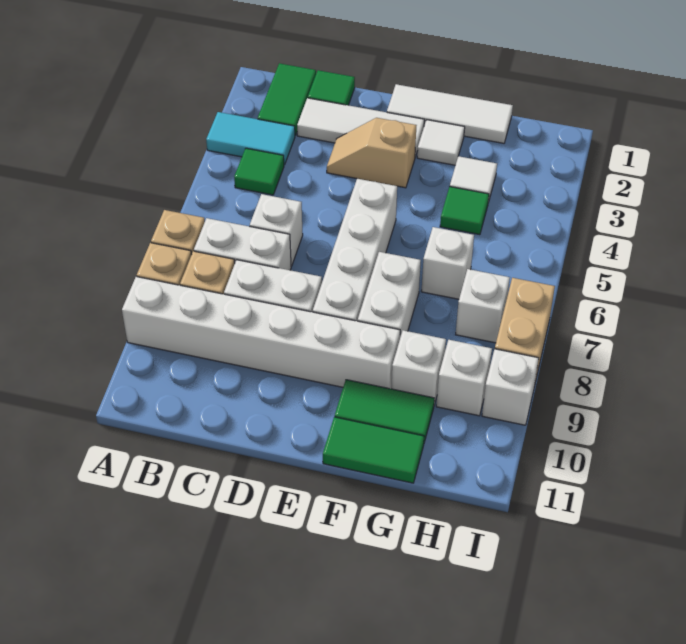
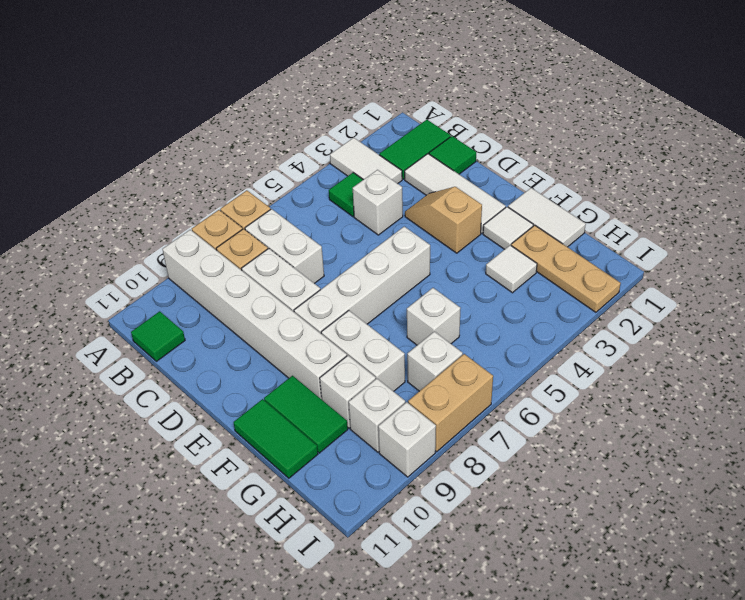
cyan 1x2 tile [206,112,295,165] -> white 1x2 tile [330,138,402,184]
white 1x1 brick [250,194,303,266] -> white 1x1 brick moved to [353,170,403,235]
white 1x3 tile [387,84,513,143] -> white 1x2 tile [508,188,586,247]
white 1x2 brick [358,252,421,337] -> white 1x2 brick turned to [321,311,405,391]
none -> tan 1x3 plate [511,225,621,312]
green 1x1 tile [440,187,489,235] -> green 1x1 tile moved to [131,311,185,361]

